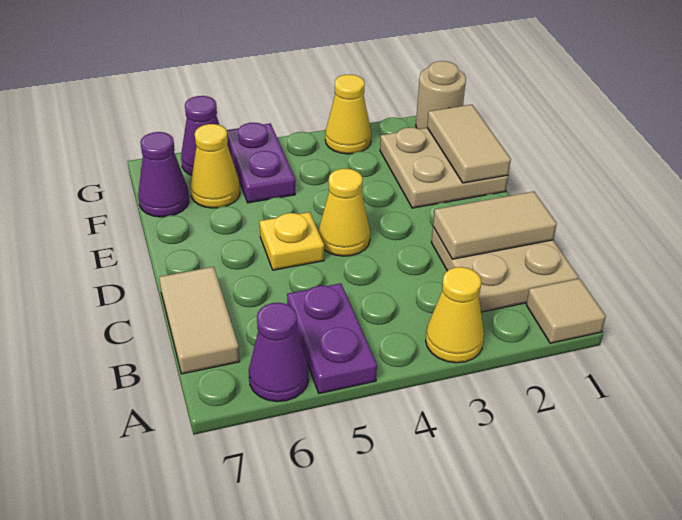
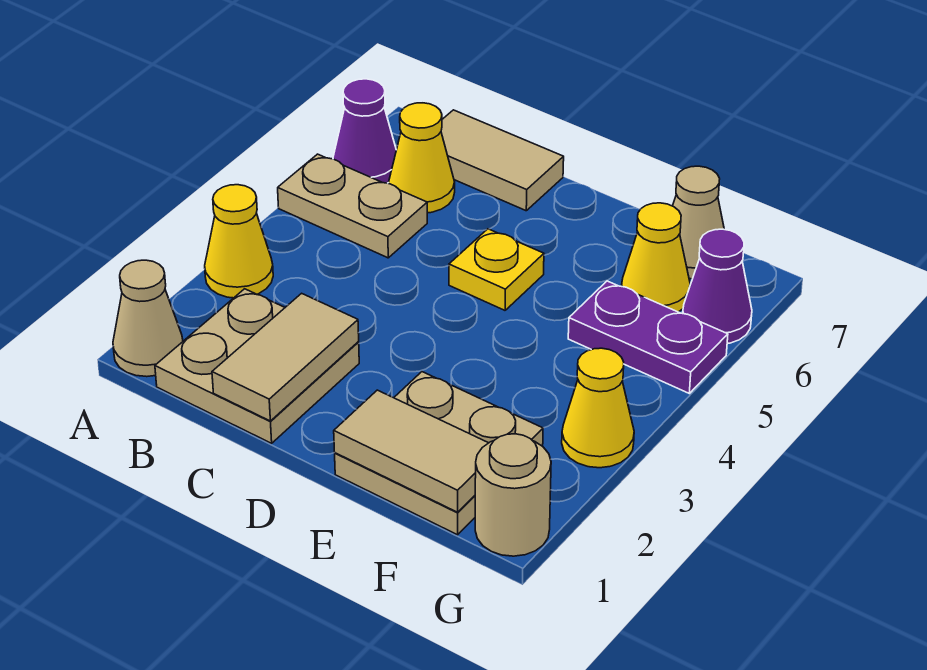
tan 1x1 tile [526,279,606,343] -> tan 1x1 cone [113,260,183,377]
purple 1x2 plate [287,283,377,394] -> tan 1x2 plate [278,154,427,258]
yellow 1x1 cone [318,168,370,256] -> yellow 1x1 cone moved to [389,103,455,213]
purple 1x1 cone [138,132,189,217] -> tan 1x1 cone [673,166,724,279]

